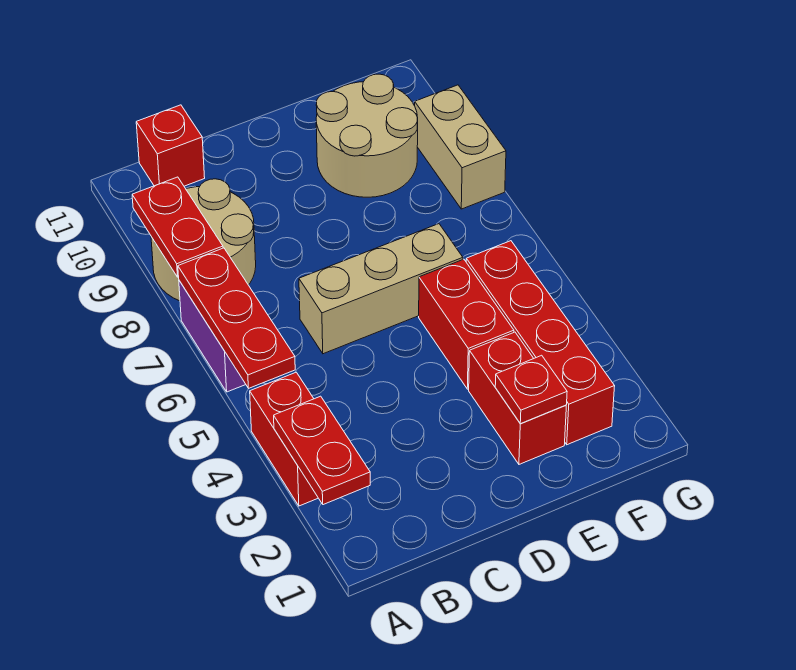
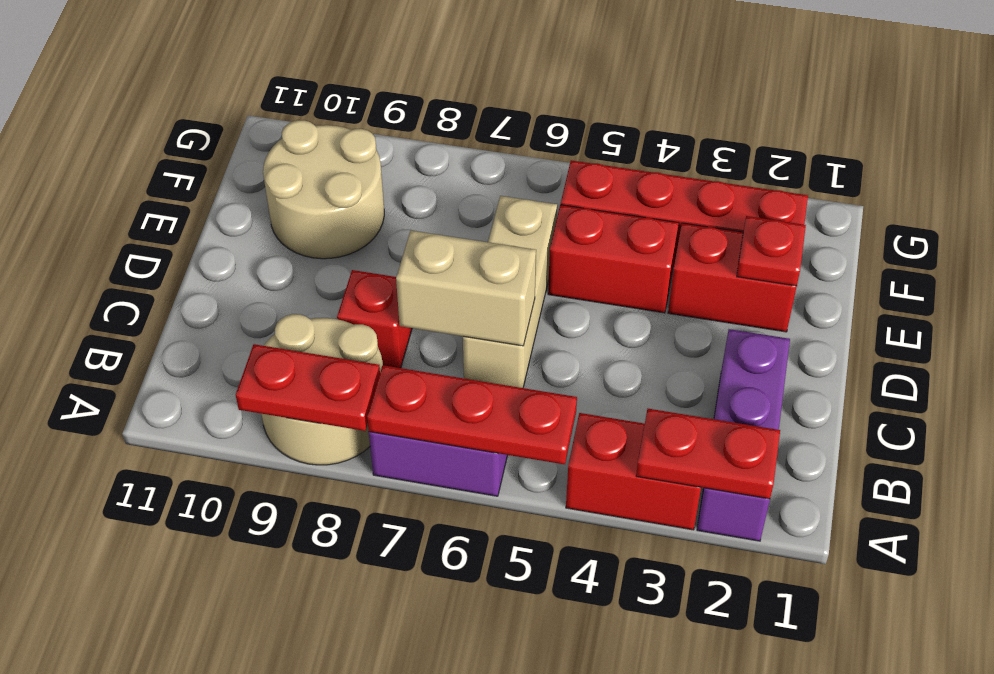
none -> purple 1x3 brick [697,329,790,541]
red 1x1 brick [136,105,205,186] -> red 1x1 brick moved to [337,270,412,368]
tan 1x2 brick [415,85,506,209] -> tan 1x2 brick moved to [396,231,536,346]

